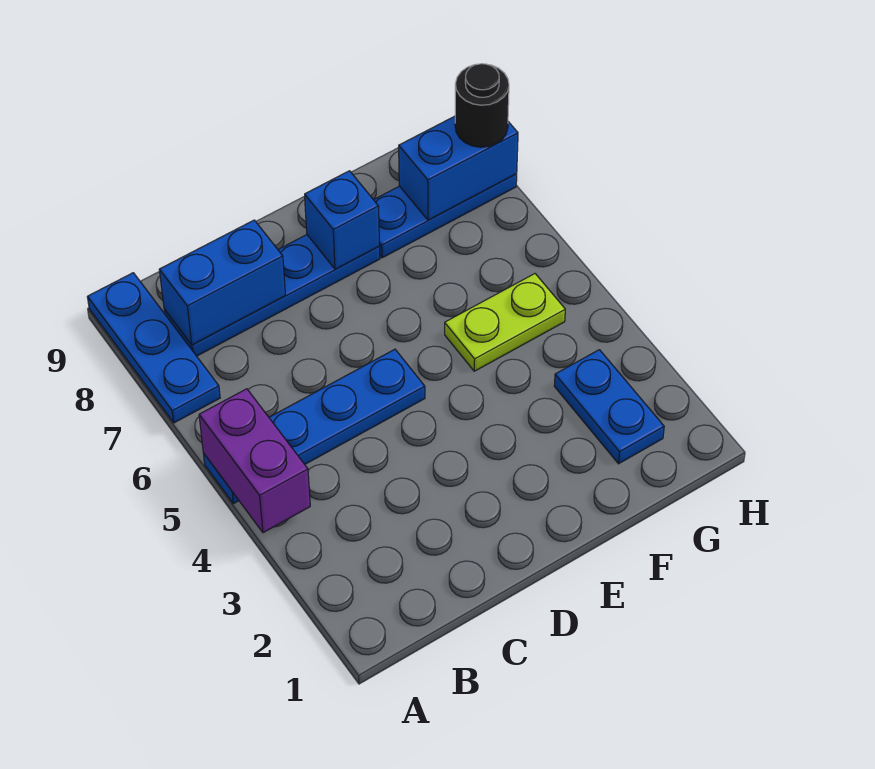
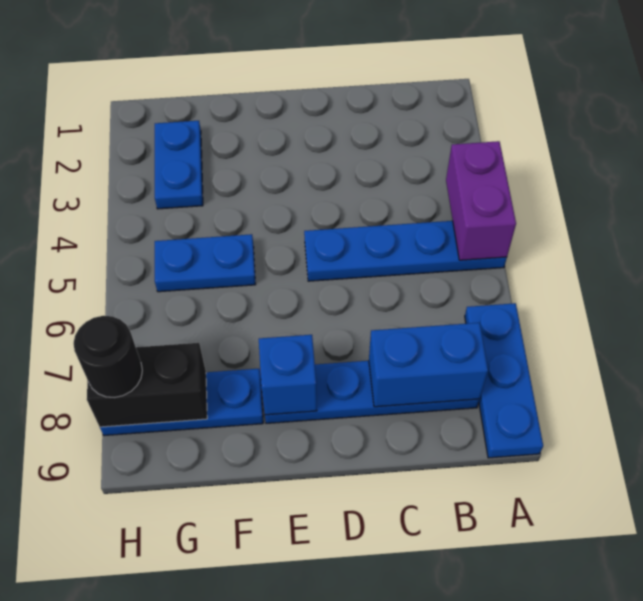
lime 1x2 plate [445,274,565,371] -> blue 1x2 plate [155,234,256,292]
blue 1x2 brick [399,116,518,220] -> black 1x2 brick [87,343,207,427]

